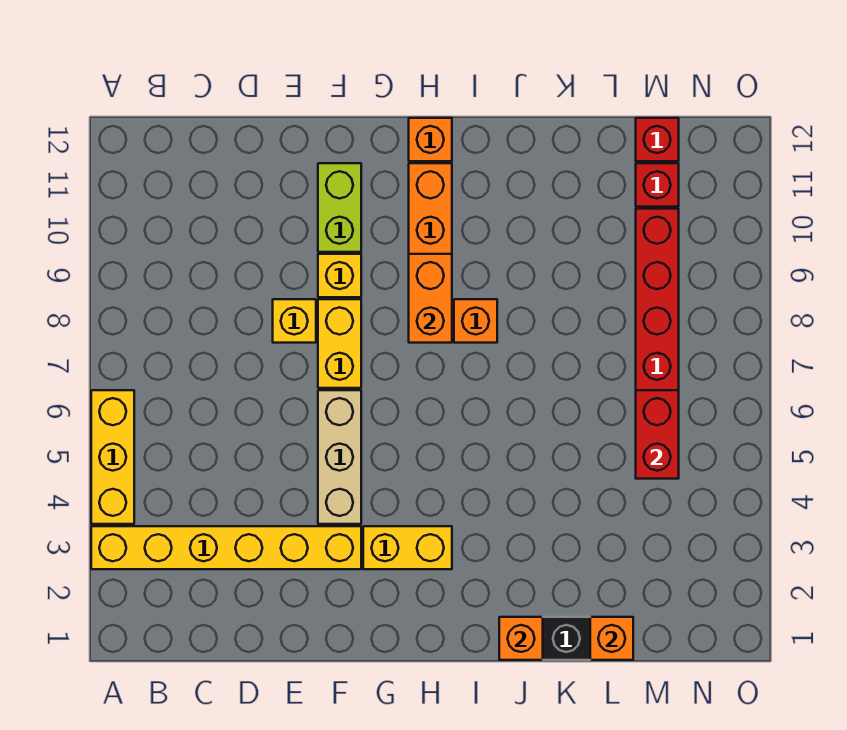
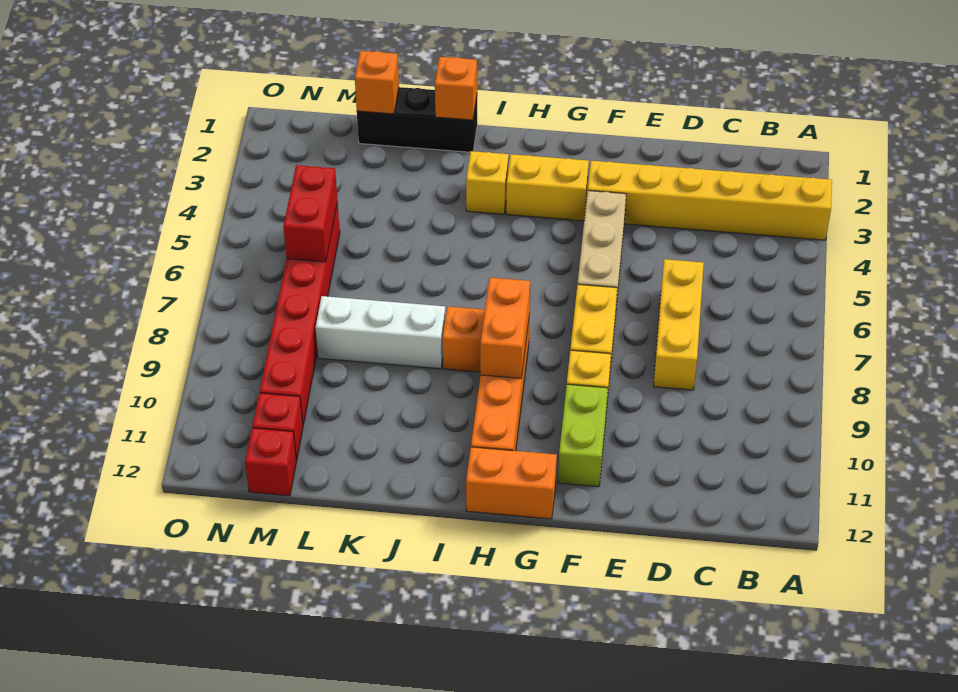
yellow 1x3 brick [91,390,134,524] -> yellow 1x3 brick moved to [654,259,704,390]
yellow 1x1 brick [273,299,316,343] -> yellow 1x1 brick moved to [466,151,509,214]
orange 1x1 brick [409,118,452,161] -> orange 1x2 brick [466,447,557,519]
none -> white 1x3 brick [316,296,445,369]

